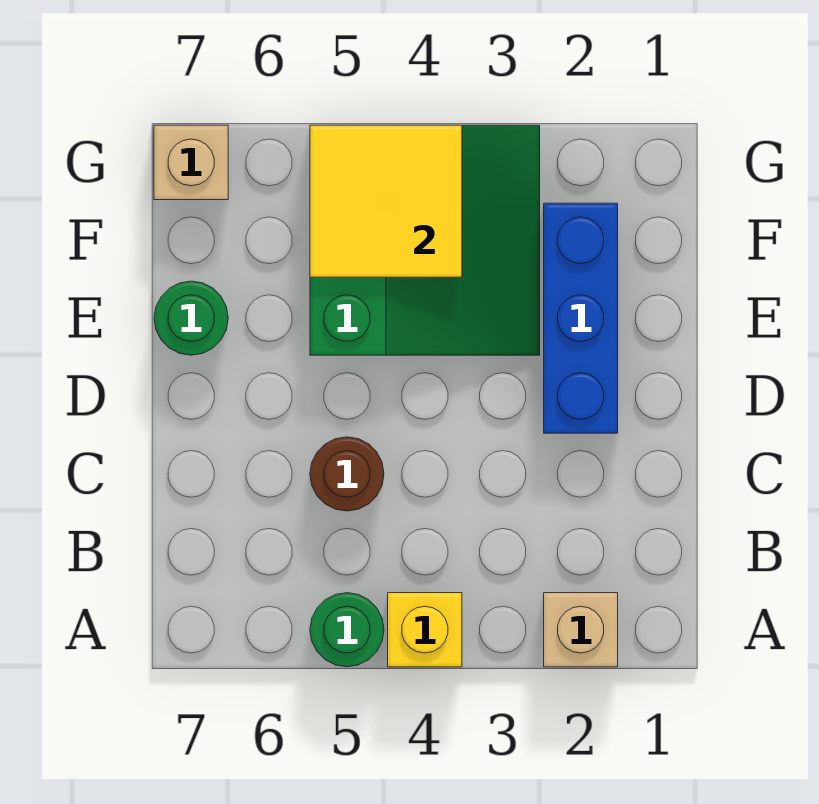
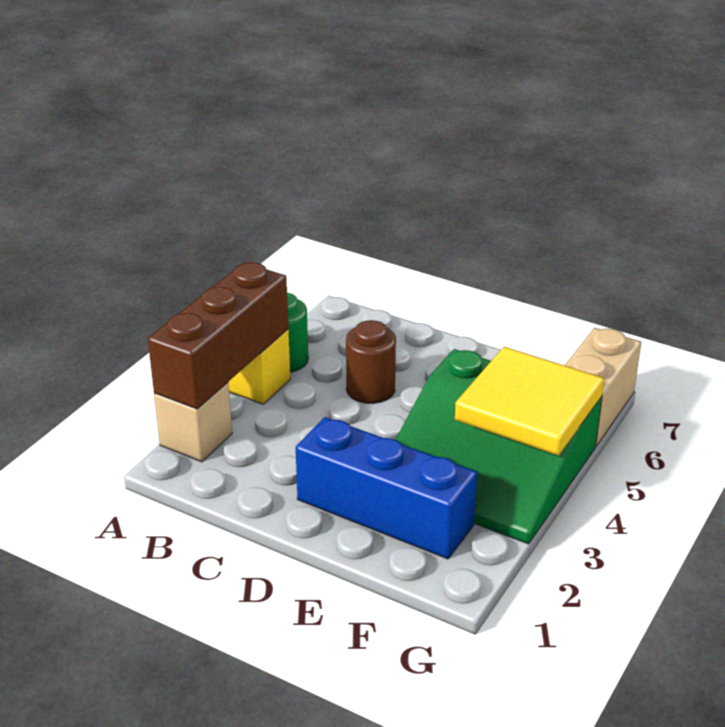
none -> brown 1x3 brick [148,262,288,409]
green 1x1 round brick [154,281,228,355] -> none
tan 1x1 brick [154,125,228,200] -> tan 1x2 brick [565,328,641,447]

